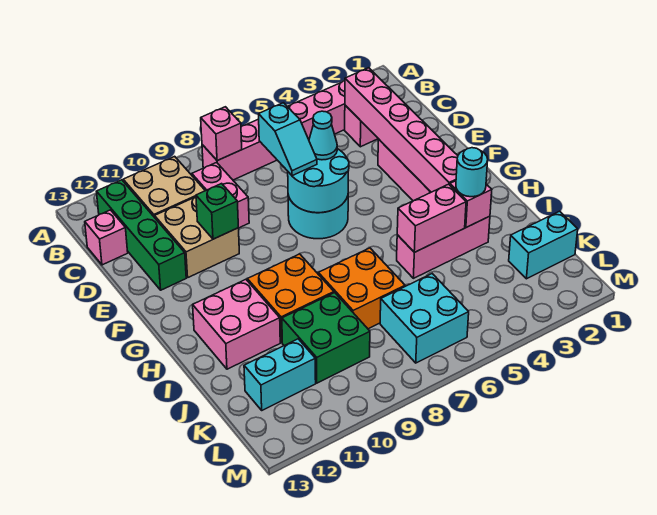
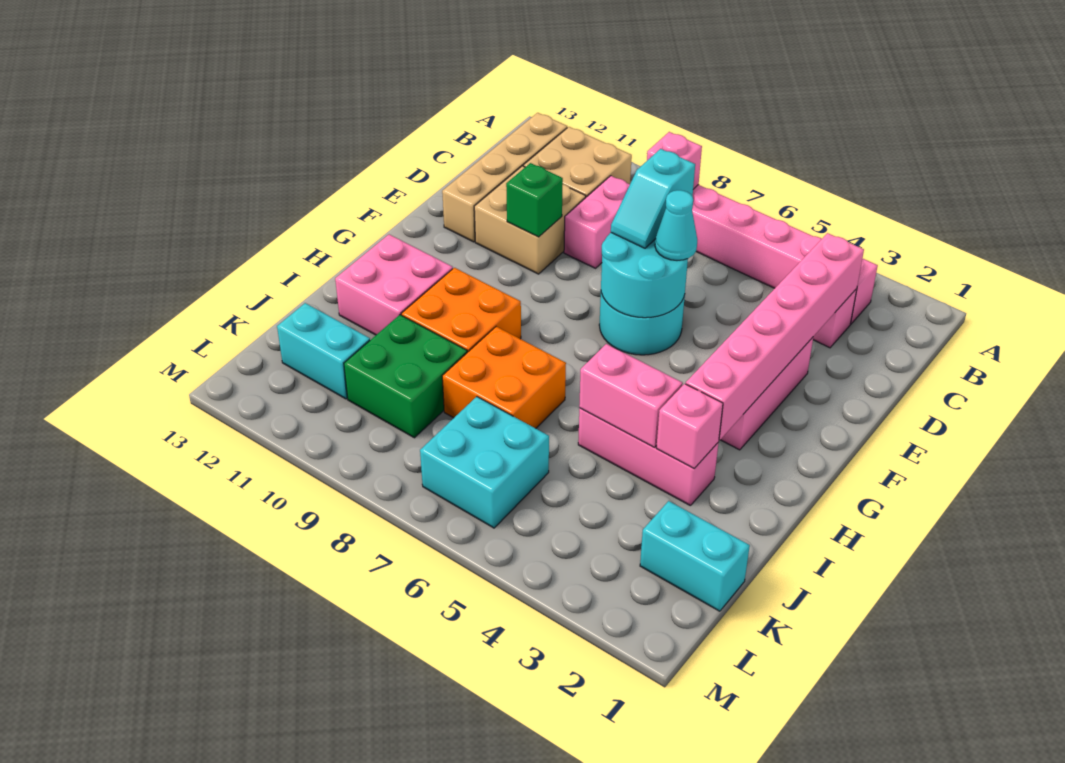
green 1x4 brick [97,180,186,290] -> tan 1x4 brick [442,113,567,242]
pink 1x1 brick [85,210,128,265] -> none
cyan 1x1 round brick [456,148,488,197] -> none

